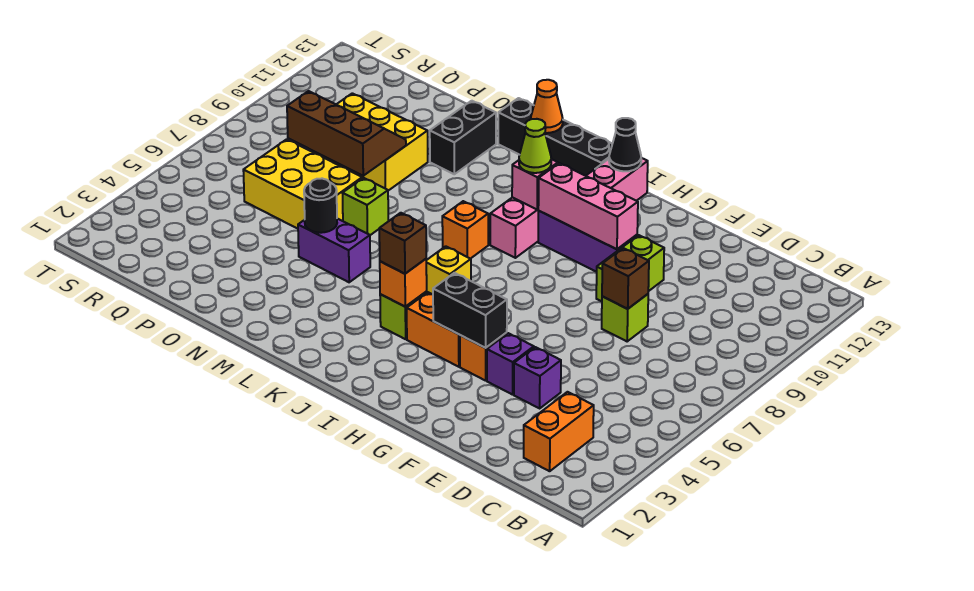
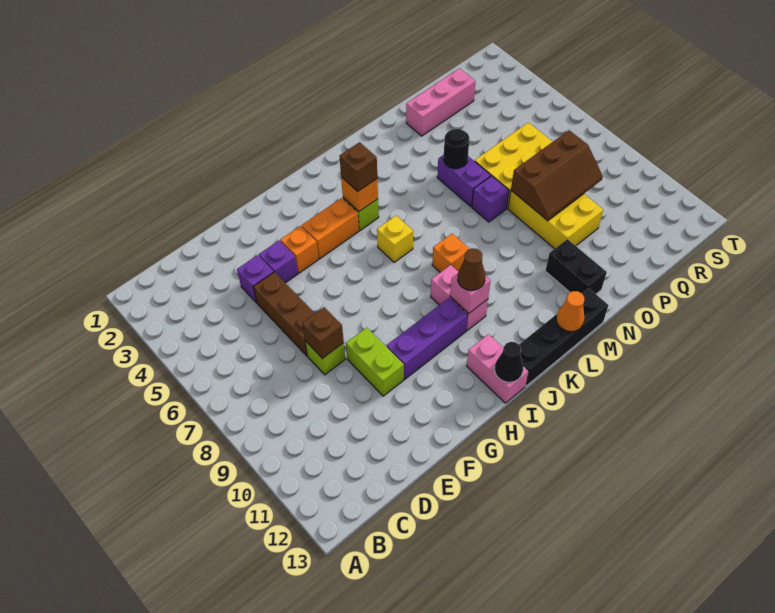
orange 1x2 brick [524,392,594,471] -> none
none -> brown 1x3 brick [253,272,315,356]
black 1x2 brick [433,273,507,348] -> none
pink 1x3 brick [538,163,638,249] -> pink 1x3 brick moved to [406,68,475,136]
lime 1x1 cone [519,119,551,173] -> brown 1x1 cone [458,248,485,290]
purple 1x2 brick [298,219,370,282] -> purple 1x2 brick turned to [437,155,491,207]
lime 1x1 brick [343,178,388,235] -> purple 1x1 brick [472,176,509,222]
yellow 2x3 brick [310,93,428,191] -> yellow 2x3 brick turned to [508,191,603,249]

